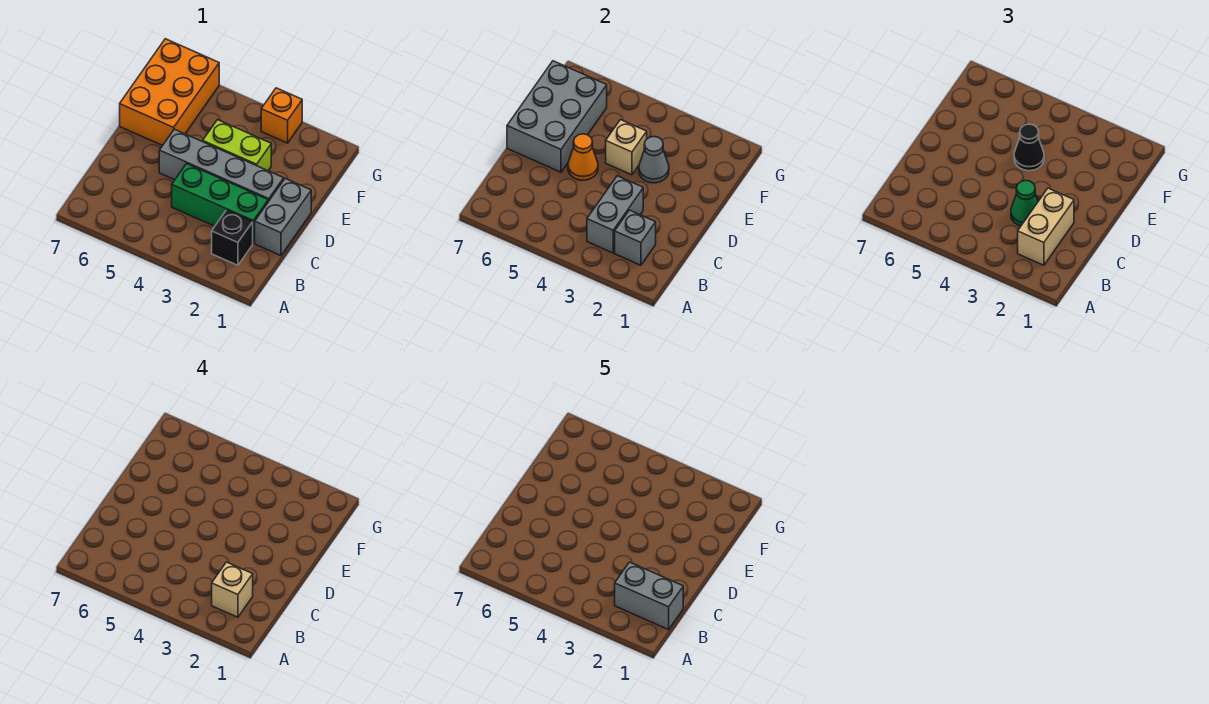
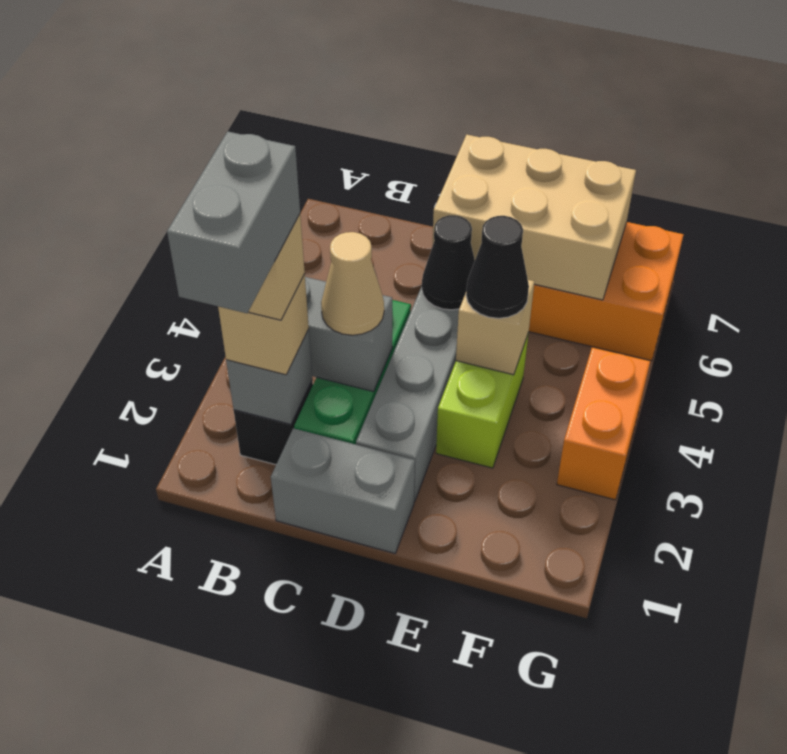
tan 1x2 brick [1018,188,1074,265] -> tan 1x1 brick [218,275,309,375]
green 1x1 cone [1011,180,1038,226] -> tan 1x1 cone [321,232,384,335]
orange 1x1 cone [568,134,598,180] -> black 1x1 cone [422,215,475,310]
grey 2x3 brick [507,61,607,172] -> tan 2x3 brick [433,135,636,300]
grey 1x1 cone [639,136,669,183] -> none
orange 1x1 brick [261,88,302,143] -> orange 1x2 brick [557,347,650,500]

